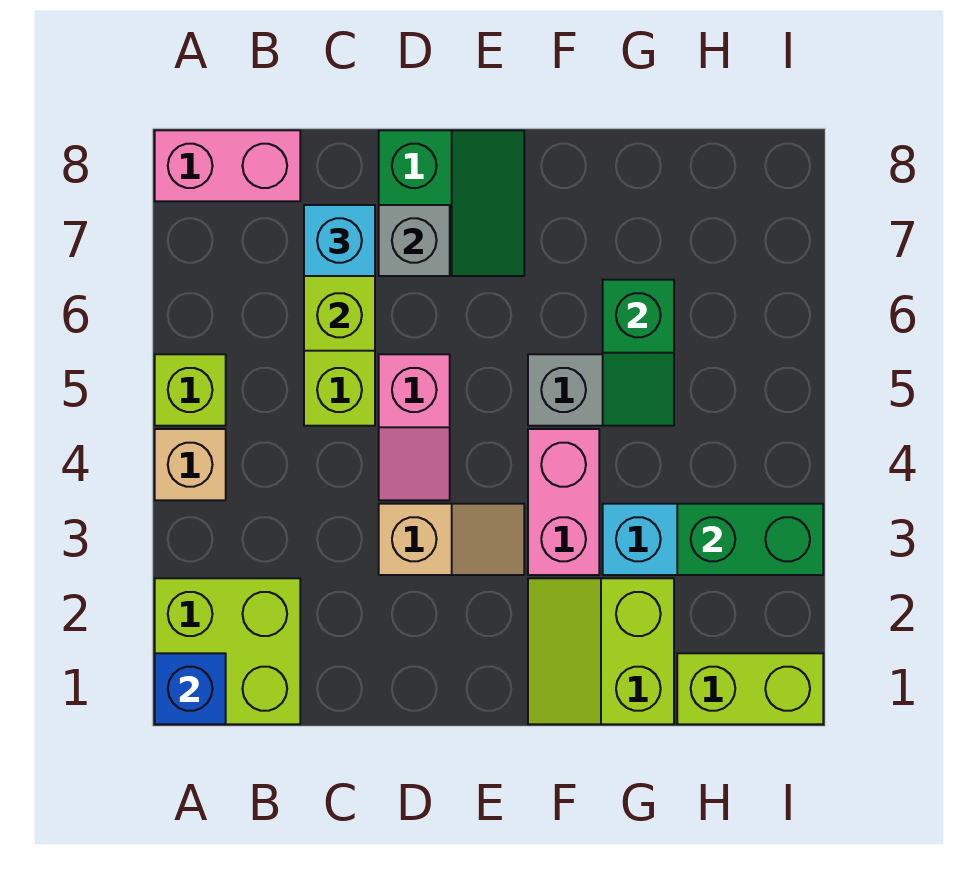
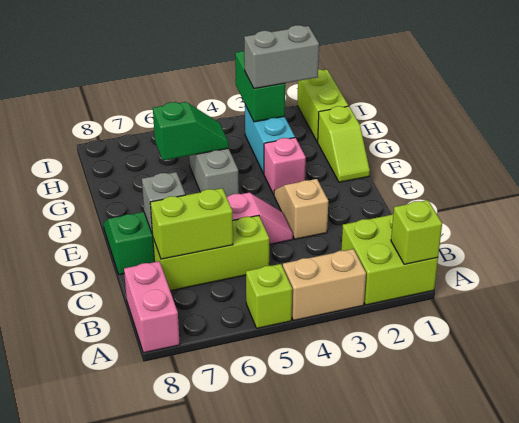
blue 1x1 brick [155,653,226,724] -> lime 1x1 brick [391,200,442,264]
tan 1x1 brick [155,429,226,500] -> tan 1x2 brick [283,249,366,321]
cyan 1x1 brick [304,205,375,276] -> none
lime 2x2 slope [528,578,674,724] -> lime 1x2 slope [318,106,370,182]
pink 1x2 brick [528,429,599,575] -> pink 1x1 brick [264,138,306,195]
none -> grey 1x2 brick [244,25,319,89]

